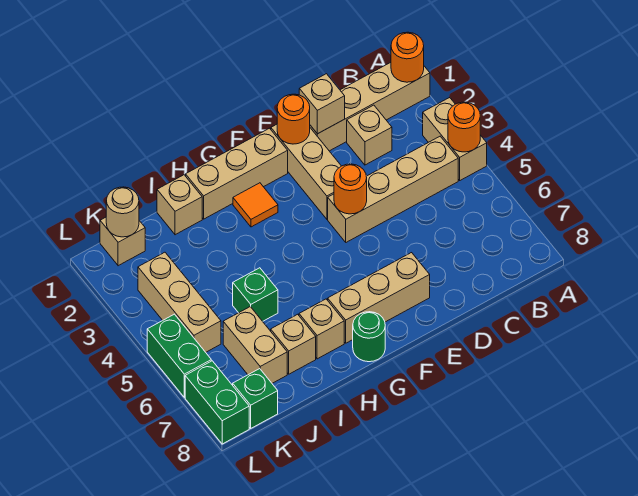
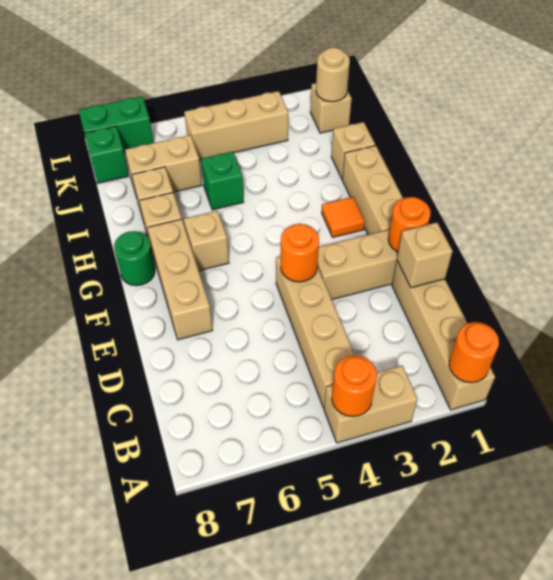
tan 1x1 brick [347,105,392,165] -> tan 1x1 brick moved to [184,211,229,271]
green 1x2 brick [147,314,211,397] -> none

